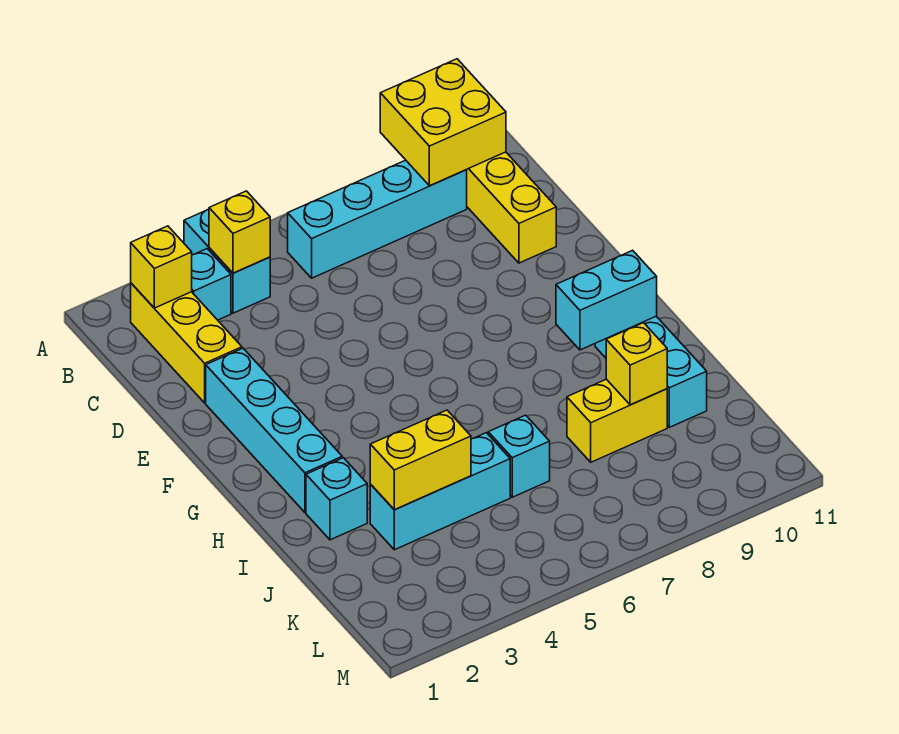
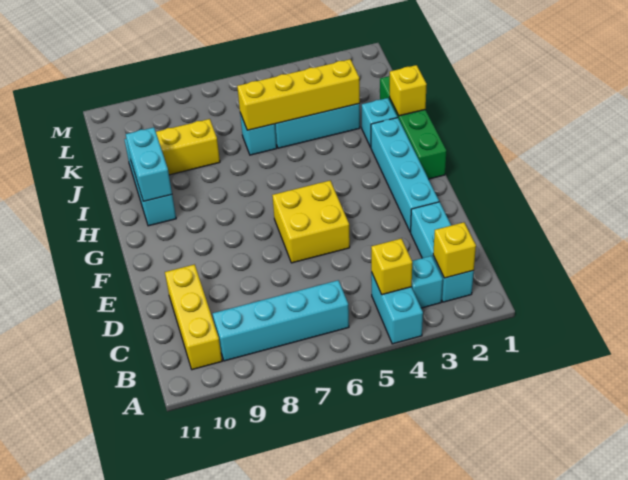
yellow 2x2 brick [380,59,506,186] -> yellow 2x2 brick moved to [272,181,350,263]
yellow 1x3 brick [131,283,242,403] -> cyan 1x3 brick [411,202,474,302]
none -> green 1x4 brick [380,76,446,179]
cyan 1x2 brick [556,250,657,350] -> cyan 1x2 brick turned to [126,127,172,201]
yellow 1x2 brick [370,410,471,510] -> yellow 1x4 brick [237,59,360,130]
yellow 1x1 brick [606,323,667,405] -> yellow 1x1 brick moved to [390,65,427,116]

